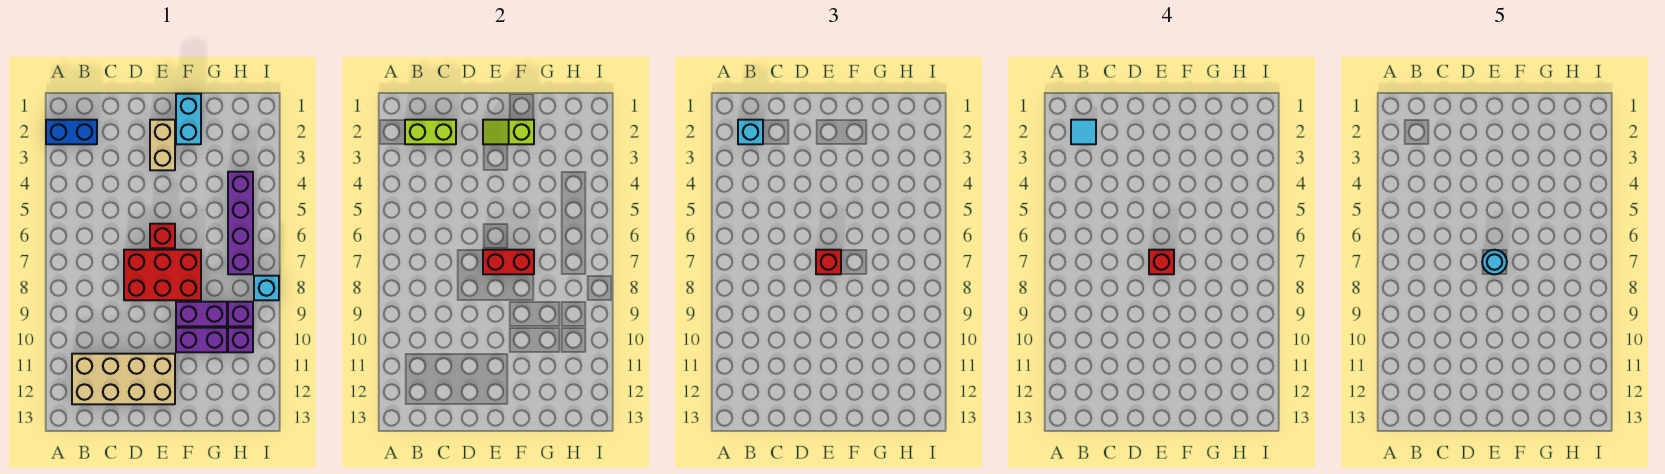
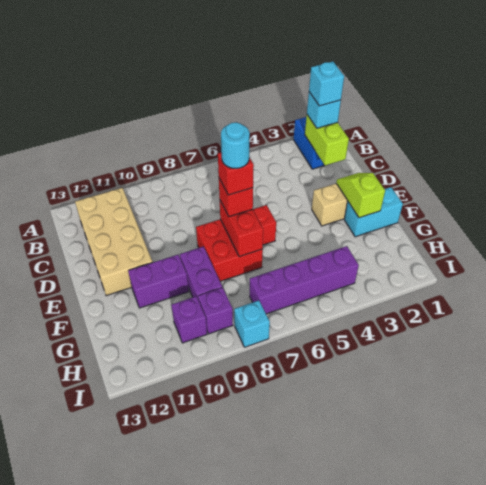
cyan 1x1 tile [1071,120,1096,144] -> cyan 1x1 brick [309,61,344,106]
red 2x3 brick [124,250,201,300] -> red 2x2 brick [196,219,263,281]
purple 1x2 brick [176,328,227,352] -> purple 1x2 brick turned to [128,255,189,308]

